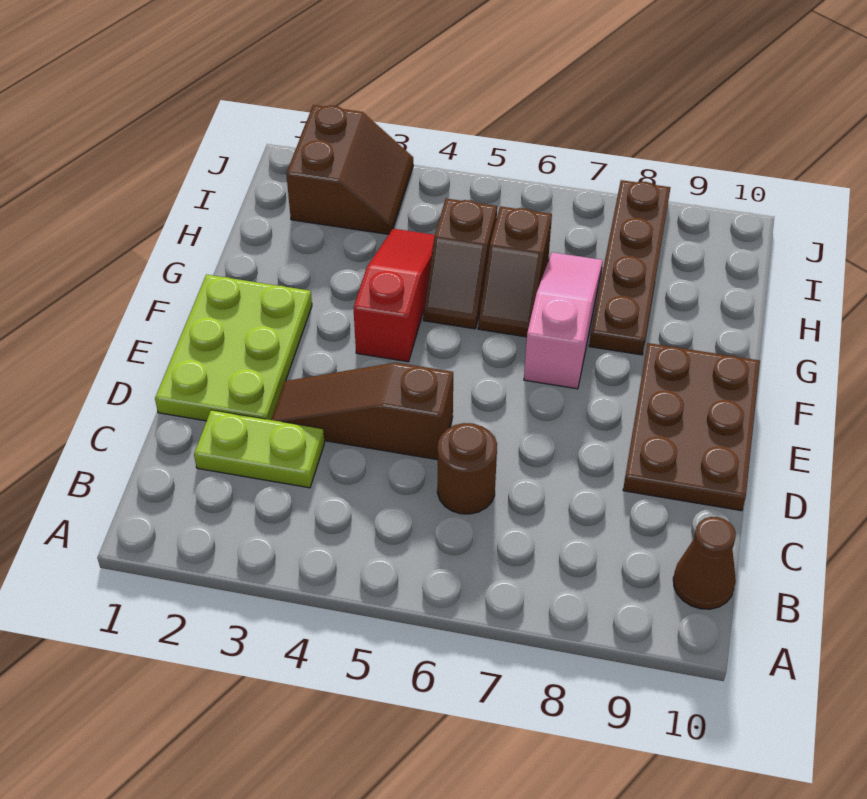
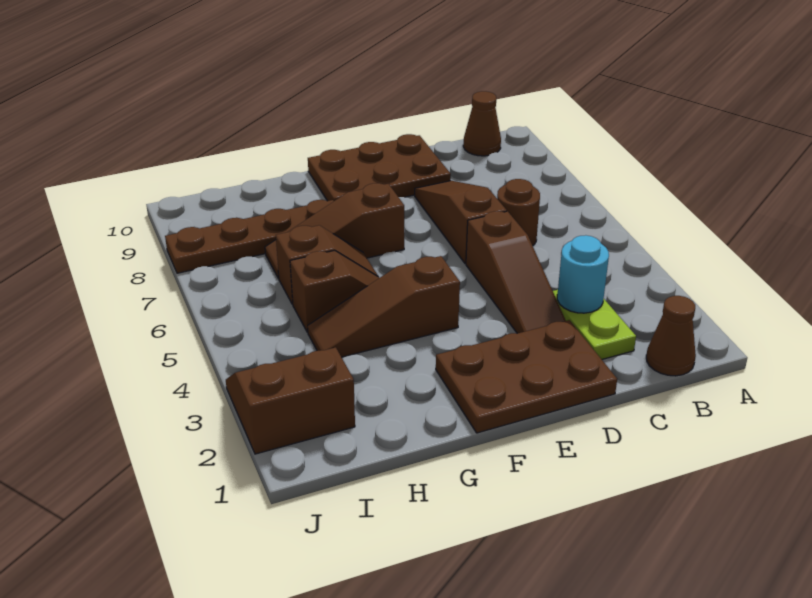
none -> brown 1x1 cone [646,296,696,376]
none -> cyan 1x1 round brick [557,235,609,313]
lime 2x3 plate [155,274,312,421] -> brown 2x3 plate [436,320,617,433]
none -> brown 1x3 slope [415,181,507,264]
red 1x3 slope [353,229,435,362] -> brown 1x3 slope [308,256,460,357]
pink 1x3 slope [524,252,603,389] -> brown 1x3 slope [265,183,404,278]

